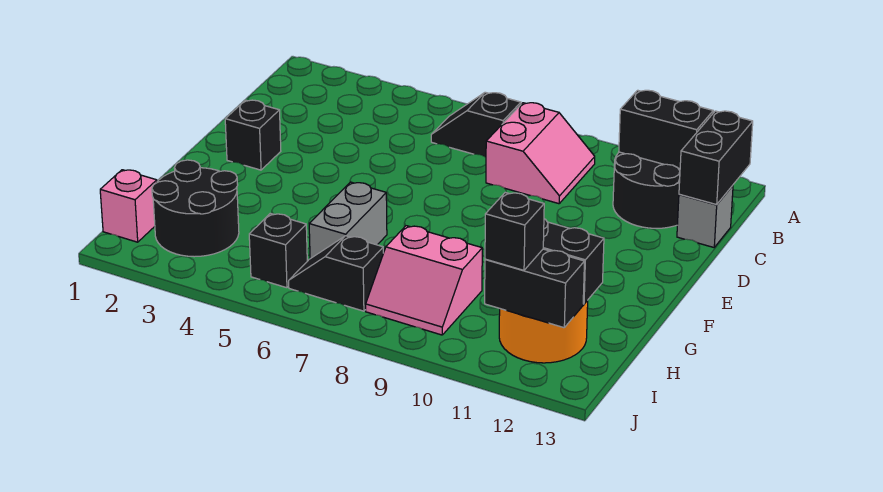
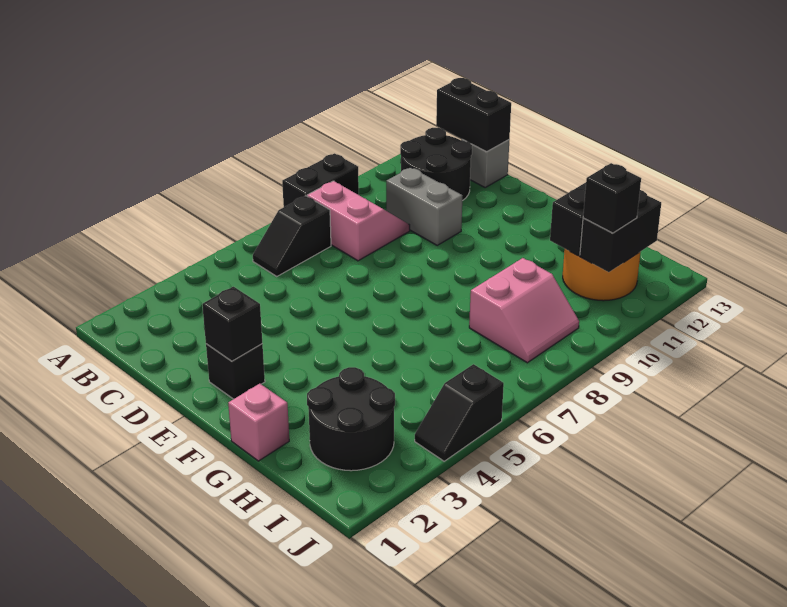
black 1x2 brick [619,90,713,169] -> black 1x2 brick moved to [282,153,359,207]
grey 1x2 brick [309,182,387,259] -> grey 1x2 brick moved to [386,167,463,245]
pink 1x1 brick [100,170,157,242] -> pink 1x1 brick moved to [228,384,289,461]
black 1x1 brick [249,213,307,288] -> black 1x1 brick moved to [202,287,262,361]
black 1x2 slope [289,236,383,311] -> black 1x2 slope moved to [415,364,504,461]

